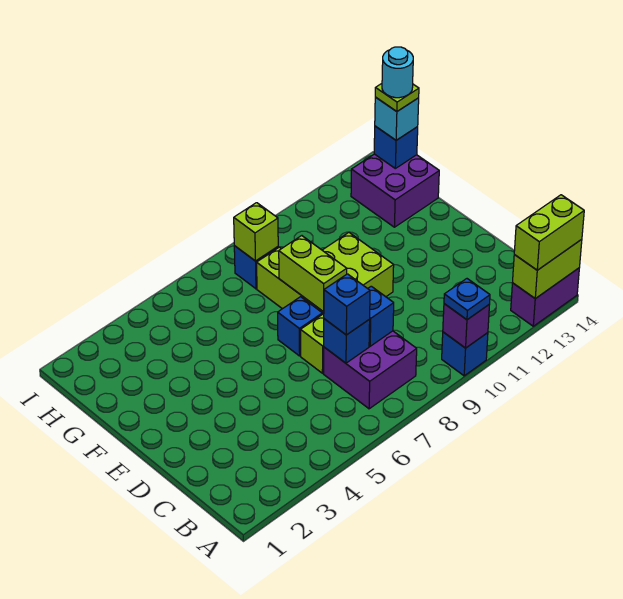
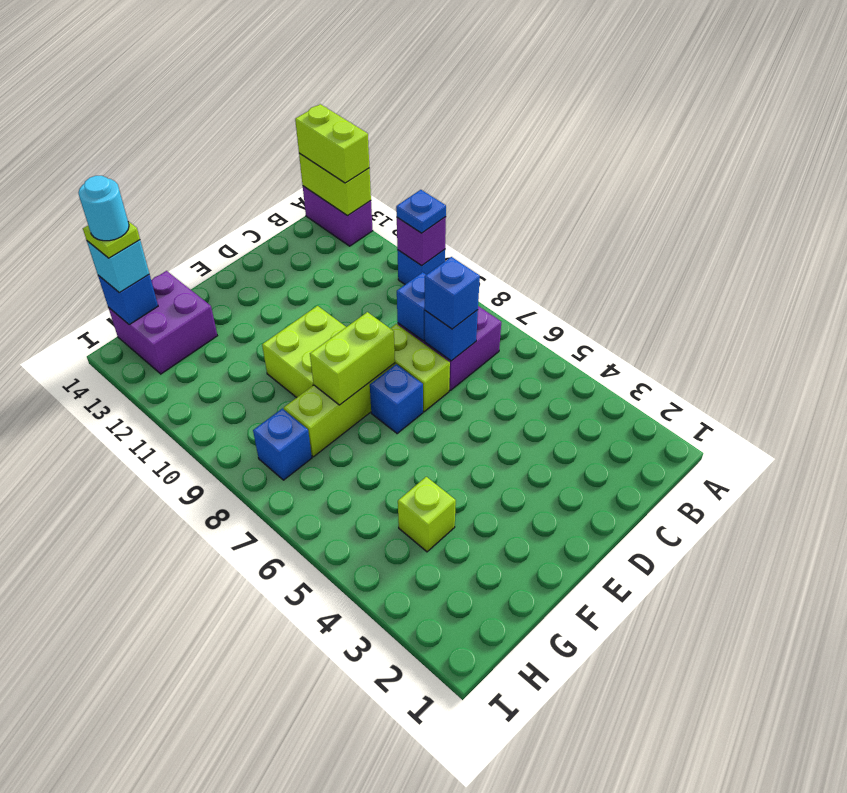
lime 1x1 brick [234,203,278,261] -> lime 1x1 brick moved to [398,477,456,552]

